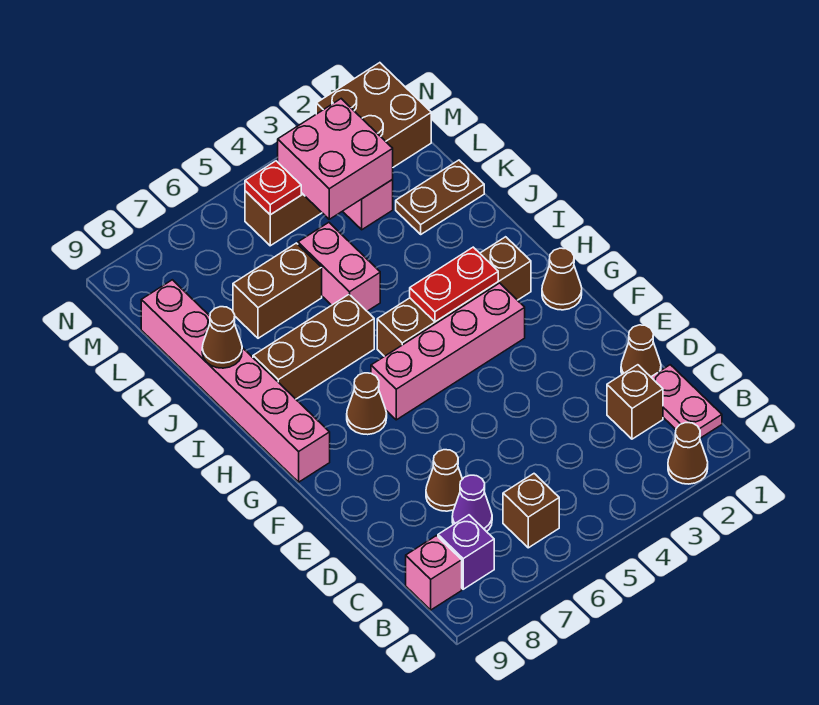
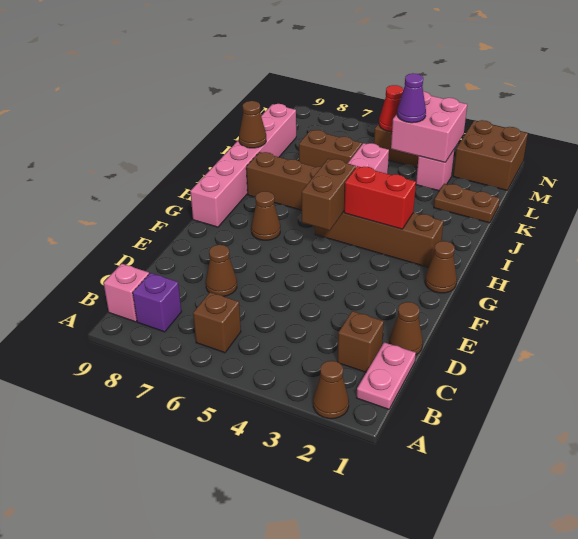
purple 1x1 cone [452,475,492,532] -> purple 1x1 cone moved to [397,73,426,123]
pink 1x4 brick [371,283,525,420] -> none
none -> brown 1x2 brick [302,159,356,230]
red 1x2 plate [410,247,498,322] -> red 1x2 brick [344,166,416,229]
red 1x1 plate [245,161,301,215] -> red 1x1 cone [379,85,403,132]

